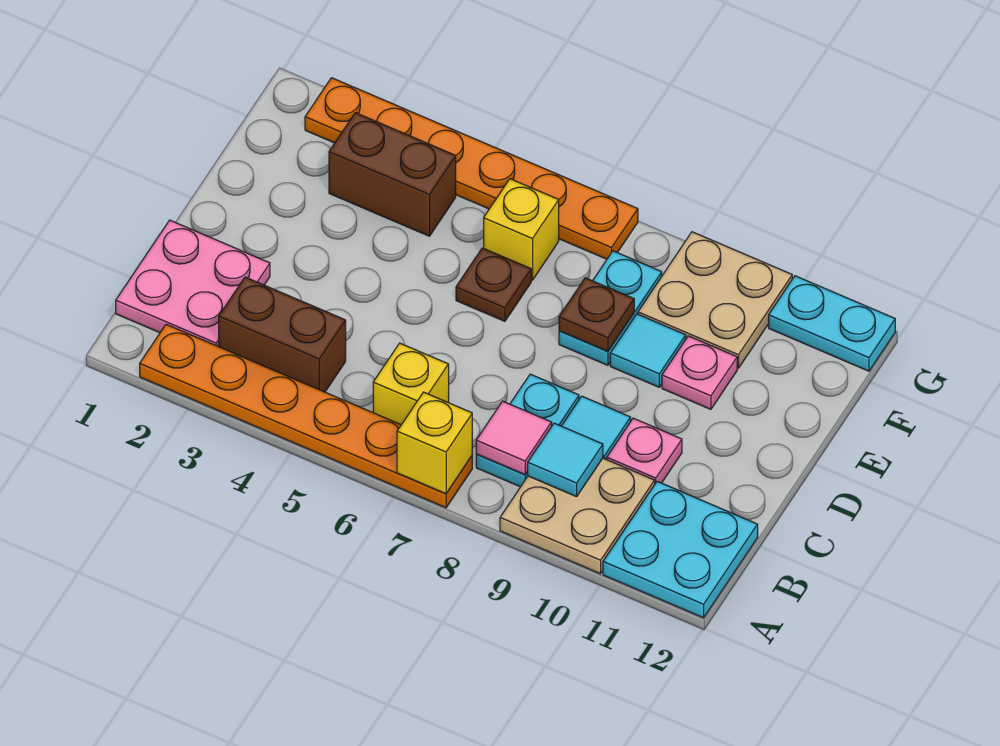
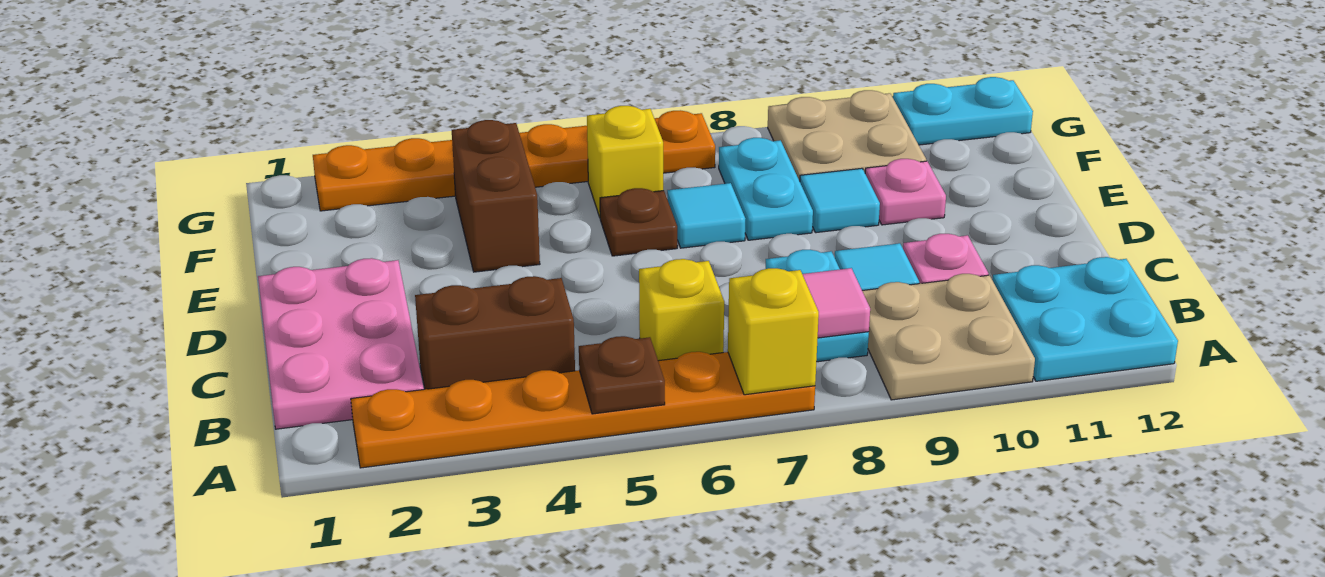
pink 2x2 plate [116,220,270,347] -> pink 2x3 plate [258,258,424,429]
cyan 1x1 tile [528,423,603,497] -> cyan 1x1 tile moved to [667,183,745,248]
brown 1x1 plate [559,278,634,351] -> brown 1x1 plate moved to [579,336,665,414]
brown 1x2 brick [329,113,456,236] -> brown 1x2 brick turned to [452,120,540,272]

